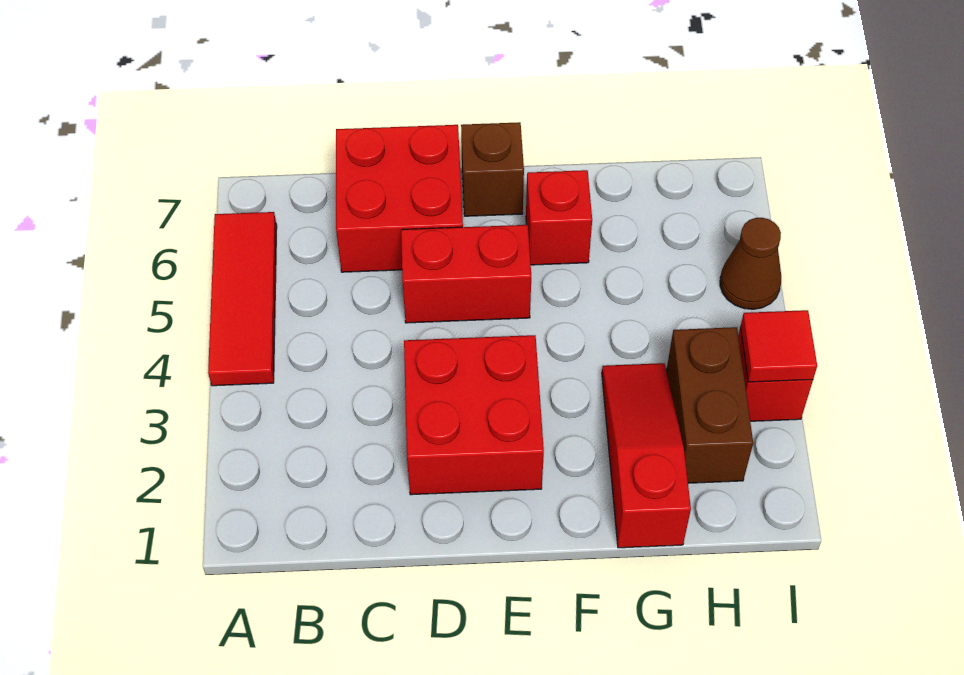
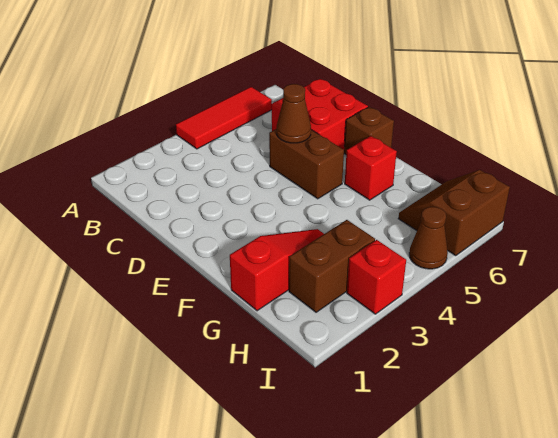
red 2x2 brick [404,335,544,495] -> none
red 1x2 brick [401,225,531,323] -> brown 1x2 brick [269,129,344,199]
none -> brown 1x1 cone [277,84,311,143]
none -> brown 2x2 slope [398,170,510,256]
red 1x1 tile [740,310,817,382] -> none

